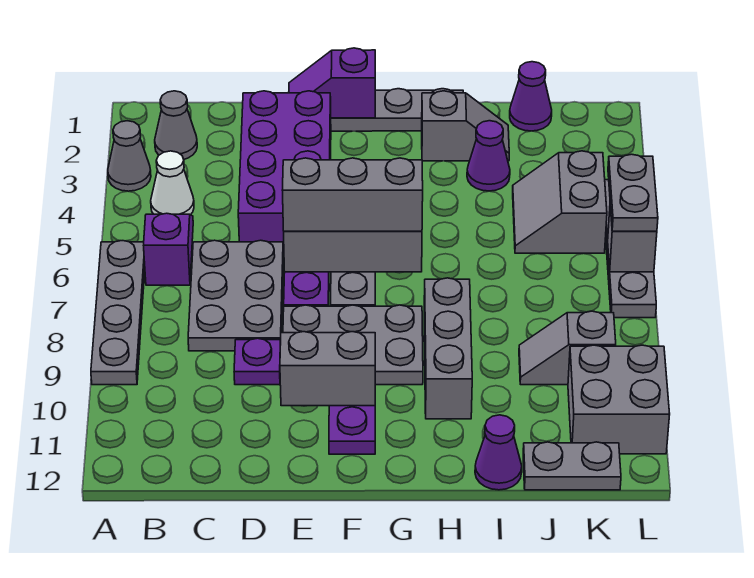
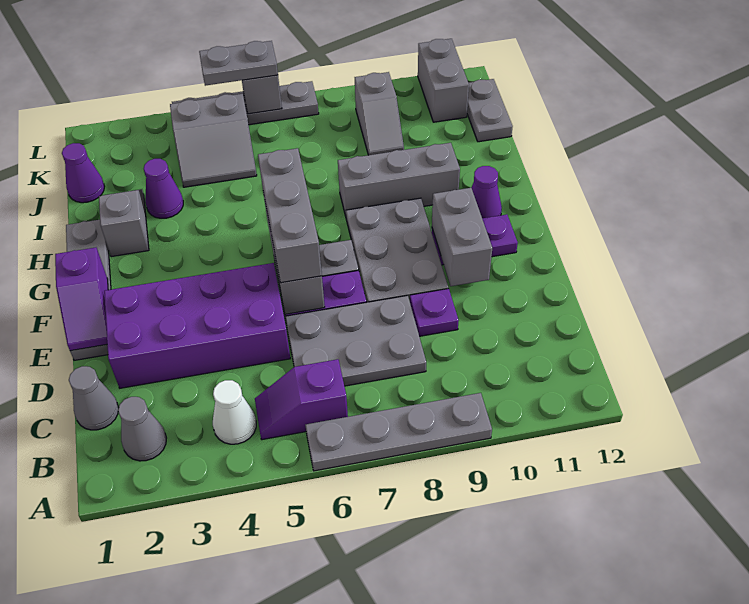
grey 1x1 cone [108,121,151,191] -> grey 1x1 cone moved to [69,366,119,430]
purple 1x1 cone [475,415,522,490] -> purple 1x1 cone moved to [471,166,502,218]
grey 2x2 brick [568,345,670,454] -> grey 1x2 brick [418,39,469,122]

